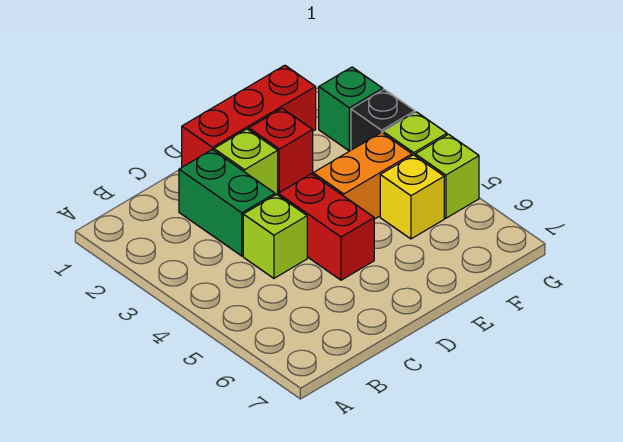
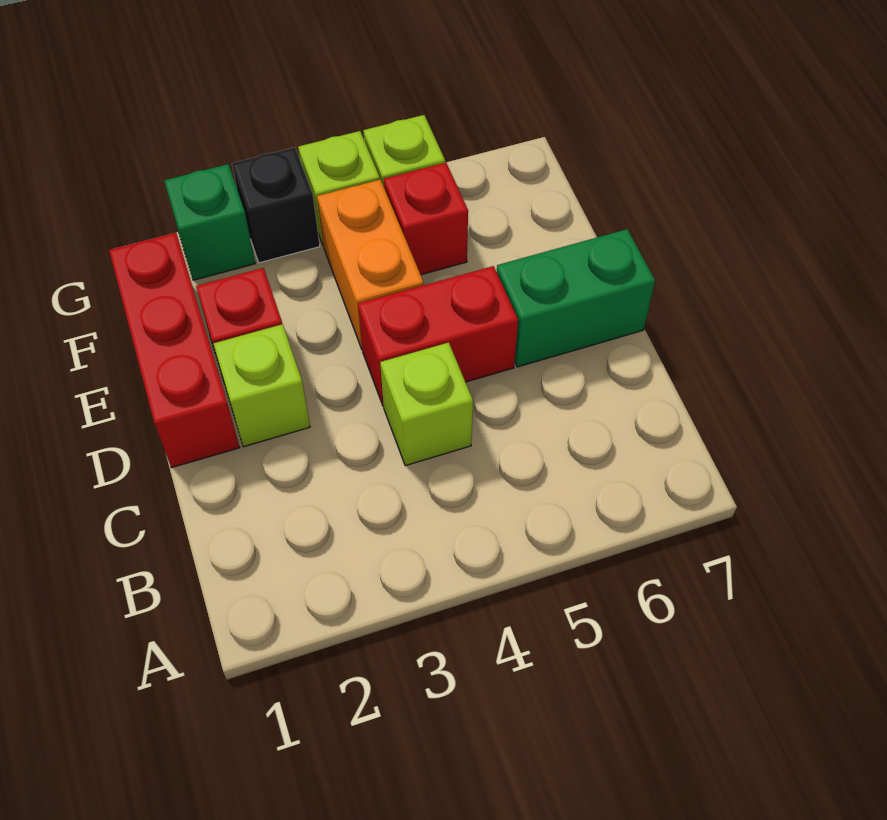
green 1x2 brick [179,150,275,256] -> green 1x2 brick moved to [497,229,655,367]
yellow 1x1 brick [380,155,444,239] -> red 1x1 brick [384,163,468,275]

